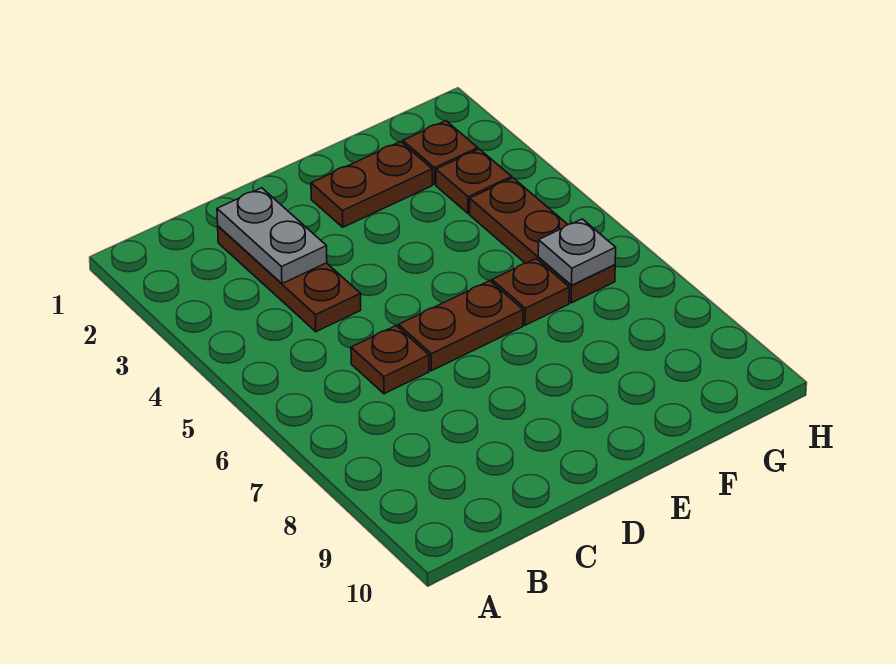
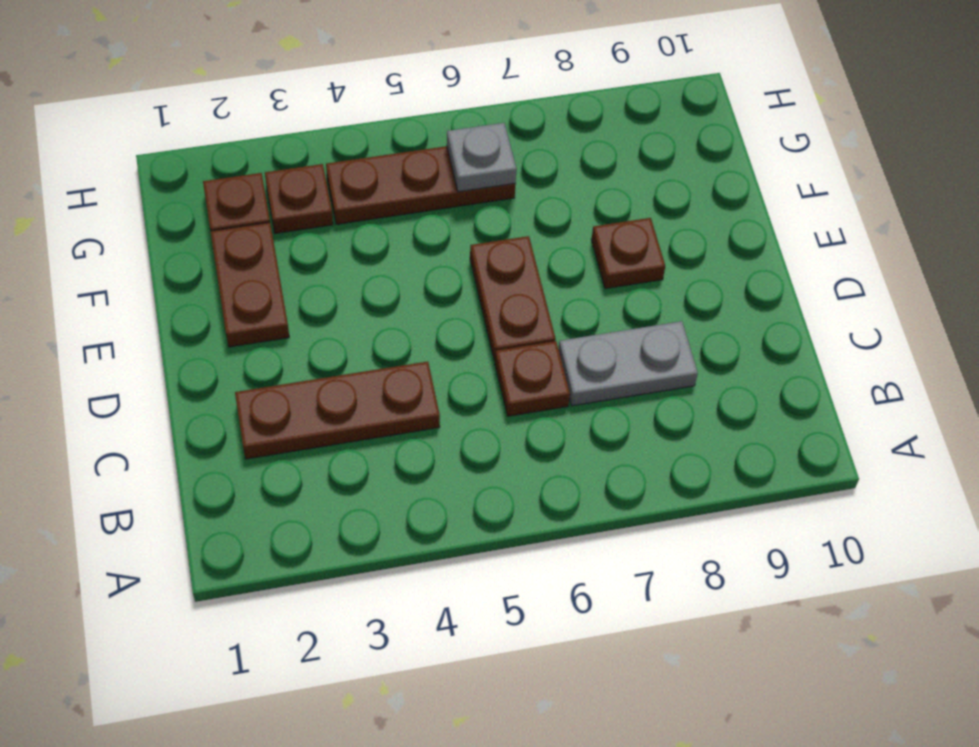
grey 1x2 plate [217,188,327,284] -> grey 1x2 plate moved to [558,321,698,406]
brown 1x1 plate [492,259,569,325] -> brown 1x1 plate moved to [591,218,665,289]

